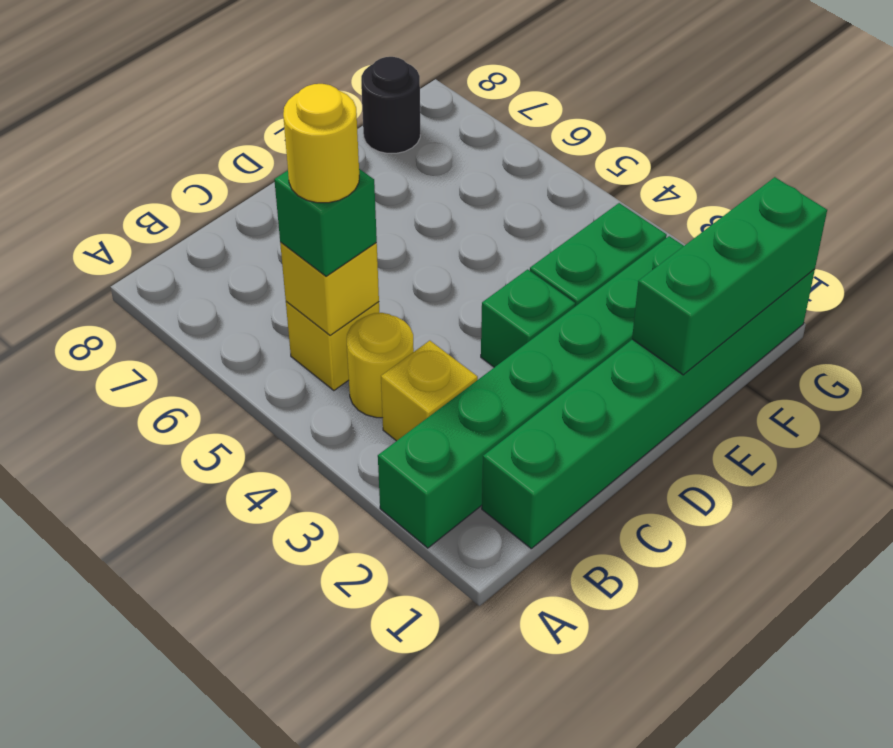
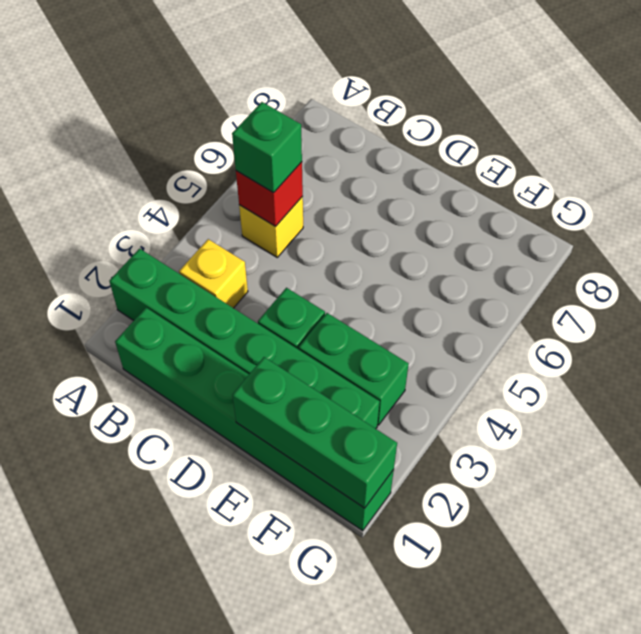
yellow 1x1 round brick [347,313,414,418] -> none
yellow 1x1 brick [280,242,379,335] -> red 1x1 brick [236,162,303,227]
yellow 1x1 round brick [283,84,359,203] -> none
black 1x1 round brick [361,57,420,153] -> none

